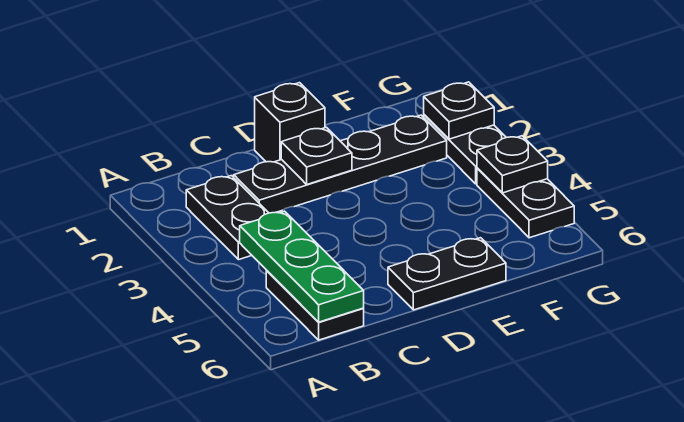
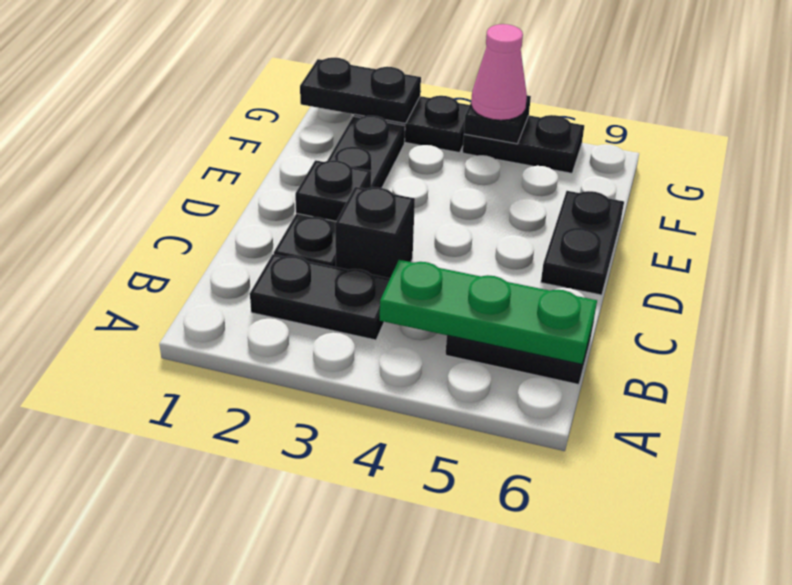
black 1x1 brick [255,83,325,162] -> black 1x1 brick moved to [335,187,415,278]
black 1x1 plate [424,82,494,139] -> black 1x2 plate [300,58,421,124]
none -> pink 1x1 cone [471,24,527,120]

